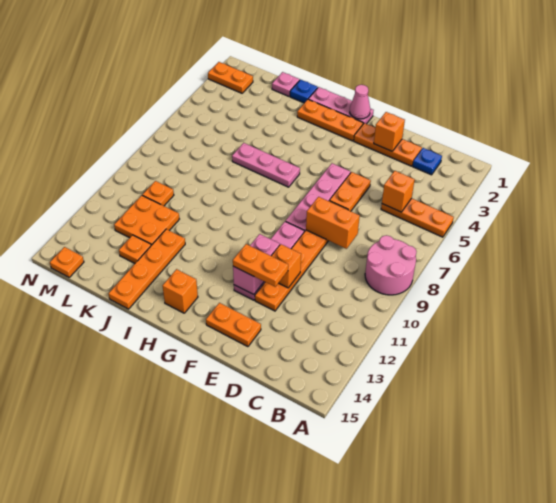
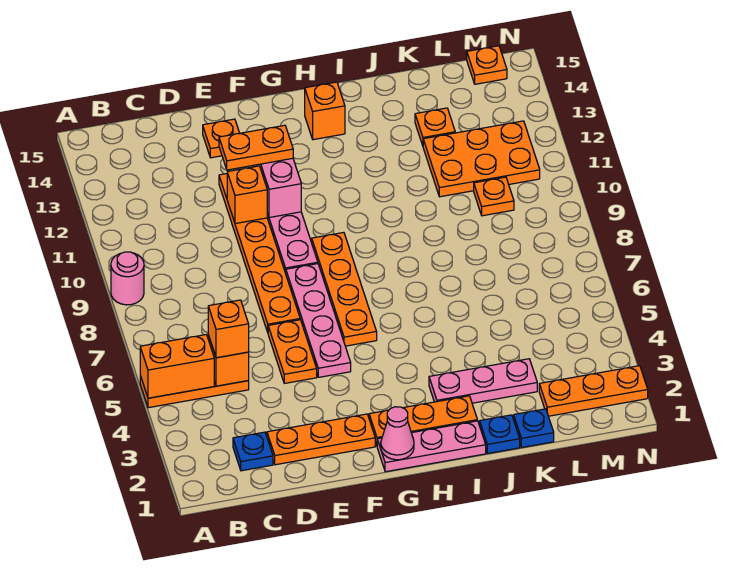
pink 2x2 round brick [365,235,417,295] -> pink 1x1 round brick [111,252,144,305]
orange 1x2 brick [306,197,360,249] -> orange 1x2 brick moved to [140,335,214,398]
orange 1x1 brick [374,112,405,151] -> orange 1x1 brick moved to [208,300,249,358]
orange 1x2 plate [206,303,261,347] -> orange 1x1 plate [203,119,239,158]
pink 1x3 plate [232,143,300,187] -> pink 1x3 plate moved to [429,359,537,403]
orange 1x4 plate [109,229,185,309] -> orange 1x4 plate moved to [312,232,377,346]
pink 1x1 plate [272,72,300,96] -> blue 1x1 plate [514,409,554,447]
orange 2x2 plate [114,195,179,245] -> orange 2x3 plate [423,121,540,197]
orange 1x2 plate [208,62,253,93] -> orange 1x3 plate [539,366,648,416]

